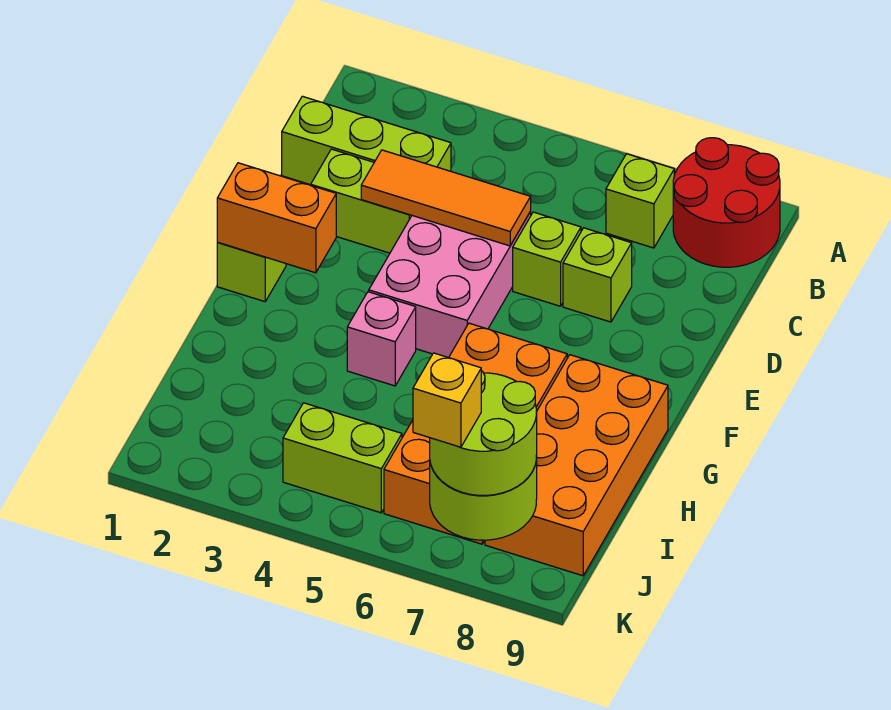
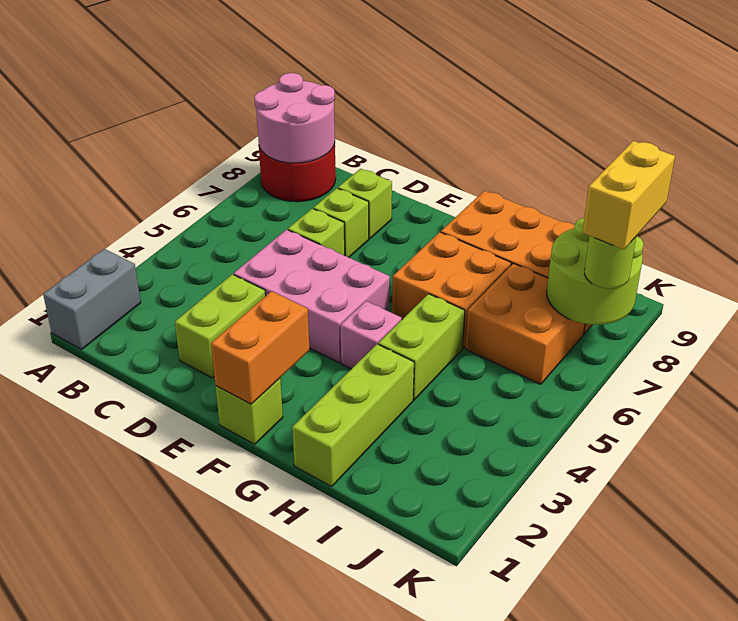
none -> grey 1x2 brick [43,249,141,349]
none -> pink 2x2 round brick [254,73,335,163]
lime 1x1 brick [606,154,674,248] -> lime 1x1 brick moved to [338,169,392,239]
lime 1x3 brick [282,96,451,185] -> lime 1x3 brick moved to [292,344,414,486]
orange 1x3 tile [361,150,531,246] -> none
lime 1x2 brick [283,403,402,513] -> lime 1x2 brick moved to [378,294,465,400]
lime 2x2 round brick [430,371,537,495] -> lime 1x1 round brick [585,236,637,289]
yellow 1x1 brick [413,353,481,447] -> yellow 1x2 brick [582,141,675,250]

